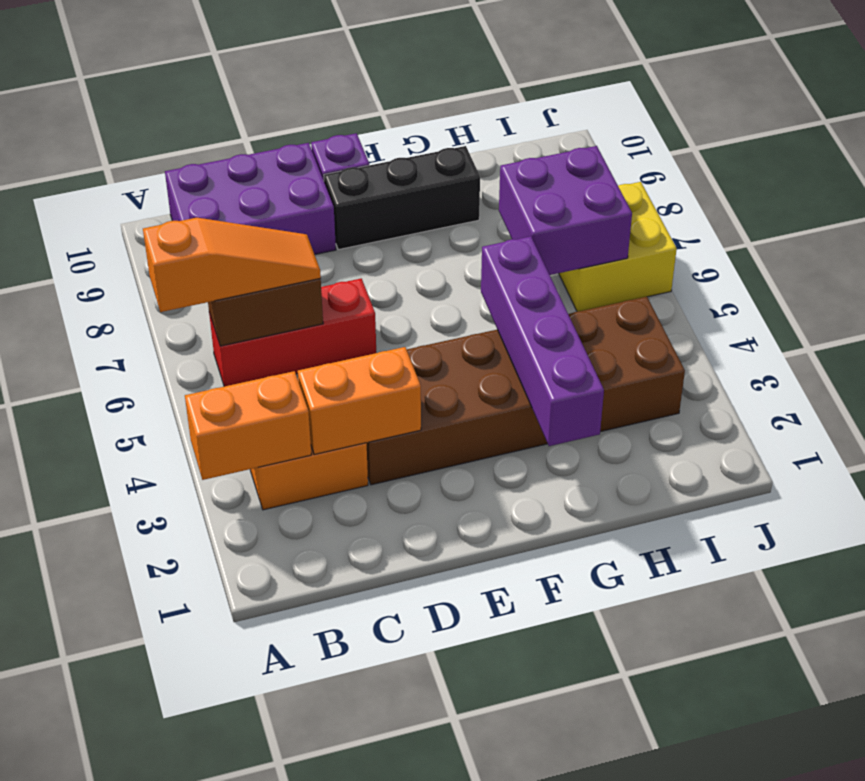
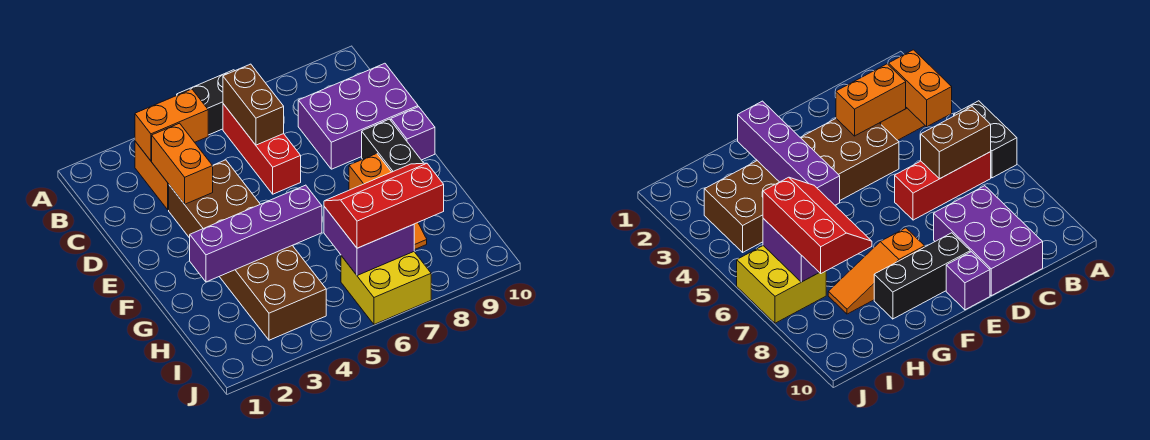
orange 1x2 brick [185,371,311,480] -> orange 1x2 brick turned to [135,89,208,161]
none -> black 1x2 brick [177,70,235,135]
orange 1x3 slope [143,218,321,312] -> orange 1x3 slope moved to [349,154,427,250]
purple 2x3 brick [165,143,336,255] -> purple 2x3 brick turned to [298,63,418,169]
none -> red 2x3 slope [324,163,444,248]

